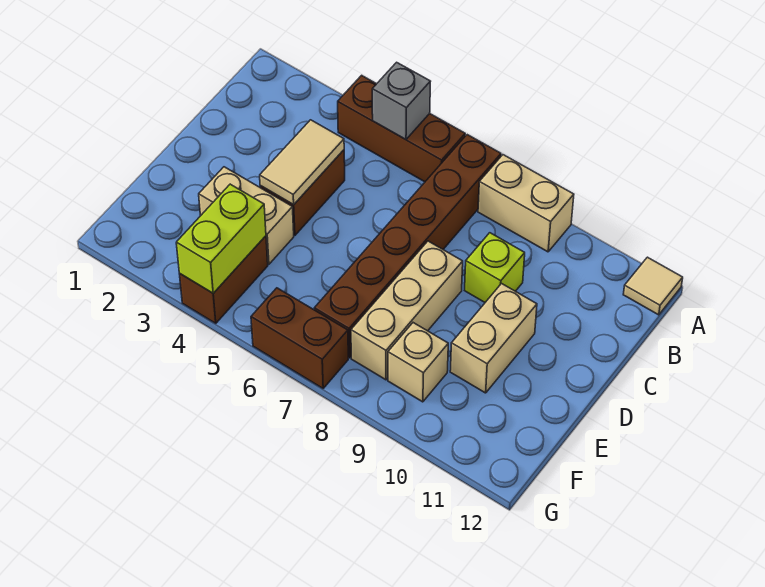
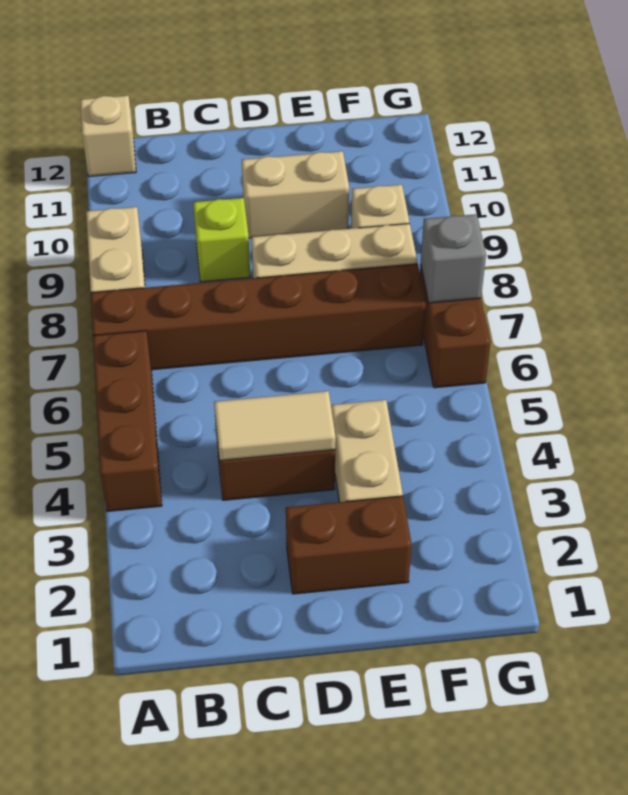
grey 1x1 brick [372,62,431,140] -> grey 1x1 brick moved to [421,214,486,303]
tan 1x1 tile [623,257,683,315] -> tan 1x1 brick [80,96,136,176]
brown 1x2 brick [180,236,268,323] -> brown 1x2 brick moved to [286,496,412,594]
lime 1x2 brick [176,184,266,293] -> none

